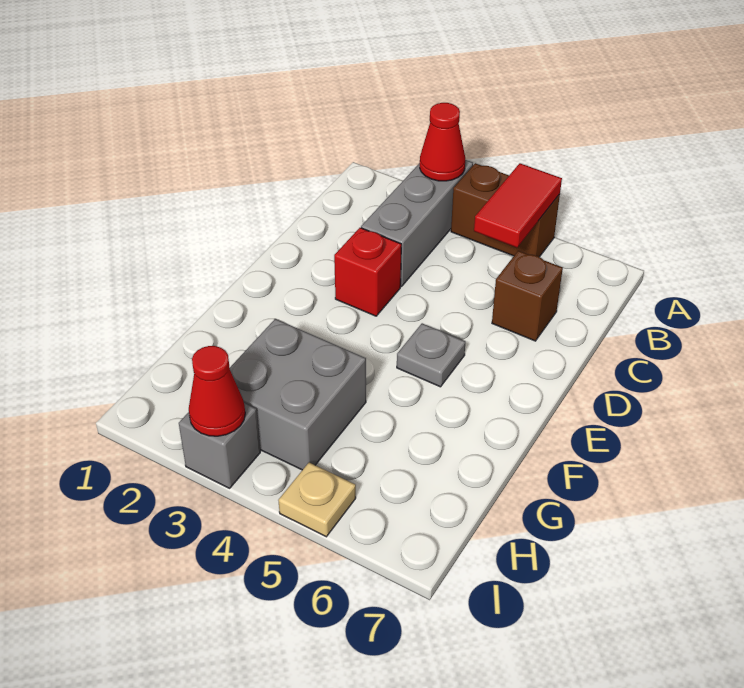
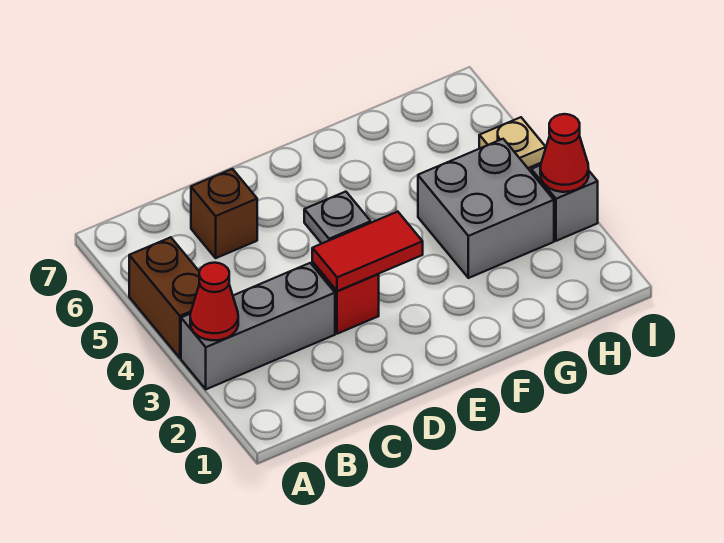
red 1x2 tile [474,163,562,248] -> red 1x2 tile moved to [312,212,423,291]

